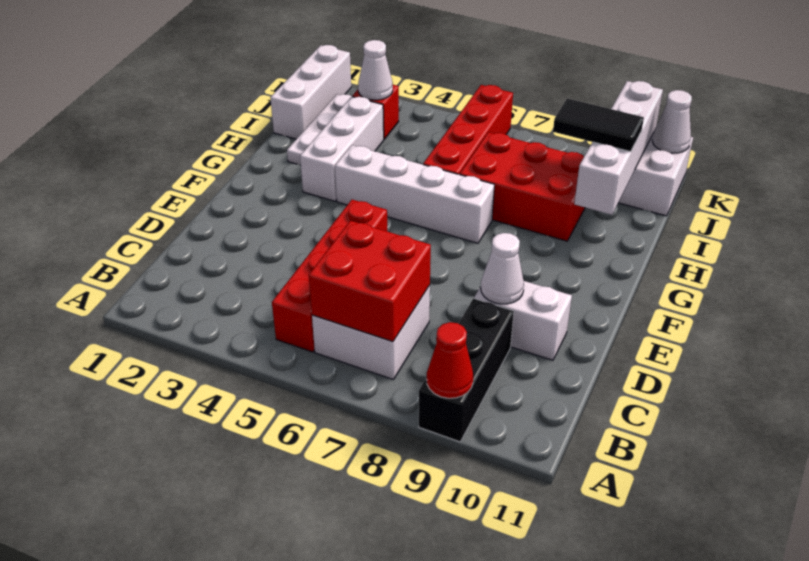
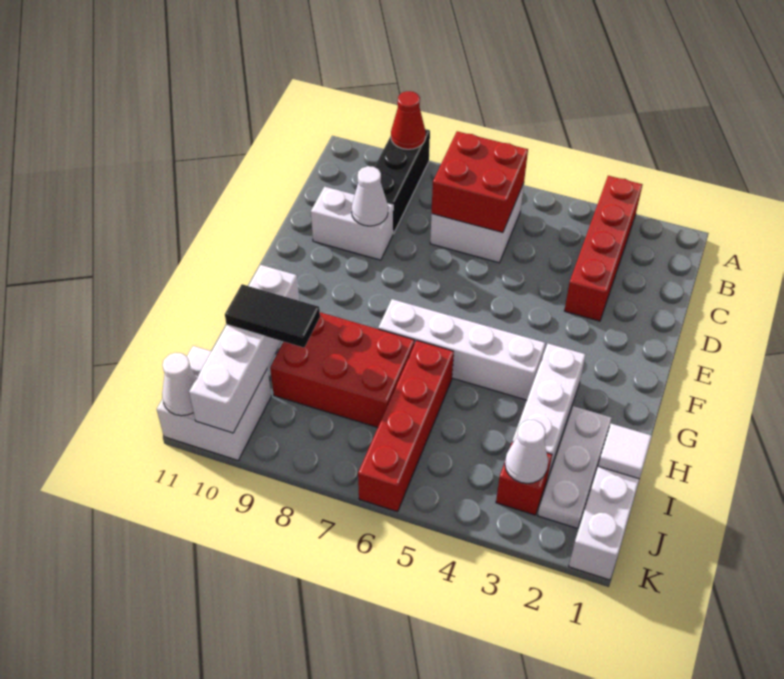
red 1x4 brick [272,200,387,352] -> red 1x4 brick moved to [564,176,643,321]
none -> white 1x1 tile [598,424,652,479]

